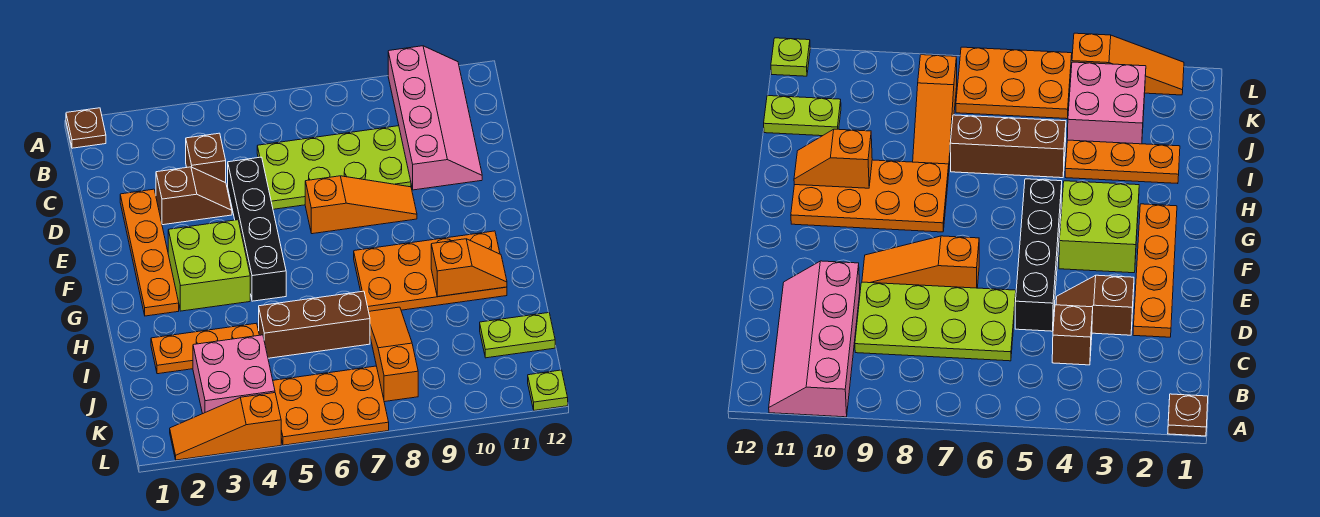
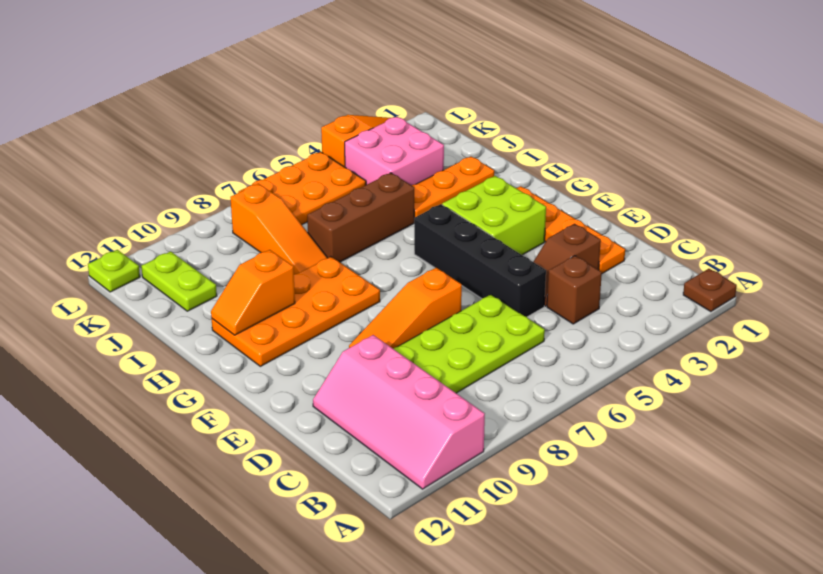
lime 1x2 plate [480,313,555,358] -> lime 1x2 plate turned to [141,251,217,311]

